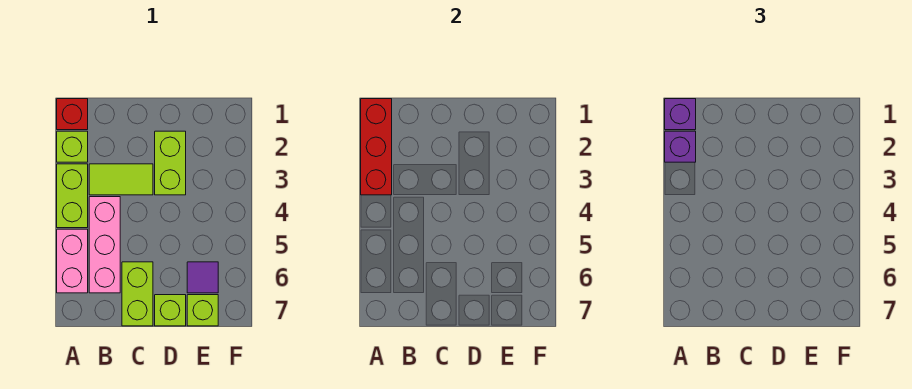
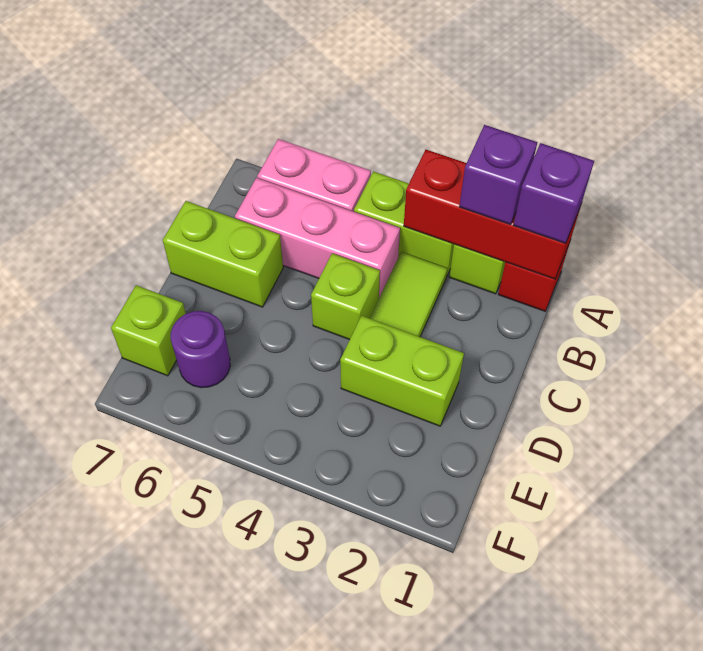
lime 1x1 brick [155,295,186,326] -> lime 1x1 brick moved to [311,253,380,340]
purple 1x1 tile [187,262,218,293] -> purple 1x1 round brick [171,311,230,388]

